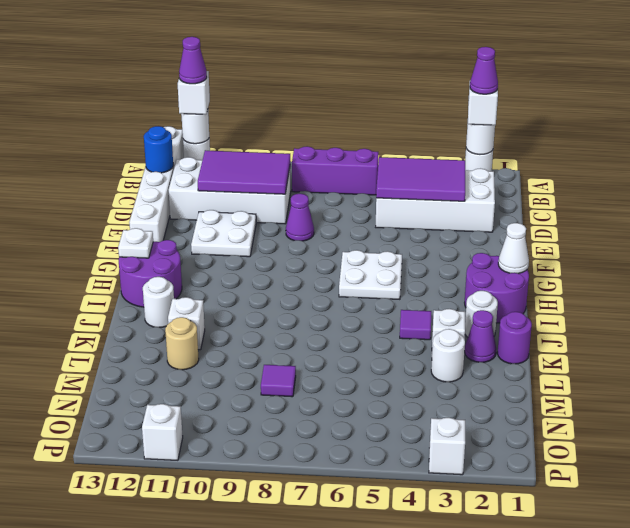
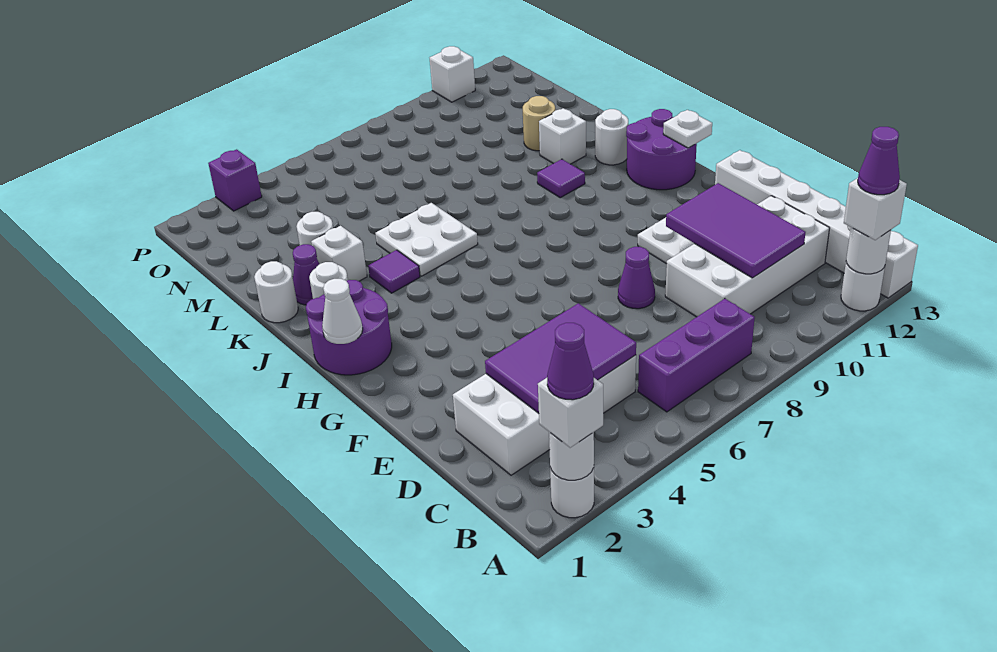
purple 2x3 tile [198,150,290,194] -> purple 2x3 tile turned to [666,183,806,278]
blue 1x1 round brick [144,126,173,173] -> none
white 2x2 plate [339,250,402,299] -> white 2x2 plate moved to [375,203,478,276]
purple 1x1 round brick [497,312,532,364] -> white 1x1 round brick [254,261,298,323]
purple 1x1 tile [261,365,296,397] -> purple 1x1 tile moved to [537,159,585,198]
white 1x1 brick [429,417,465,475] -> purple 1x1 brick [208,149,262,211]

